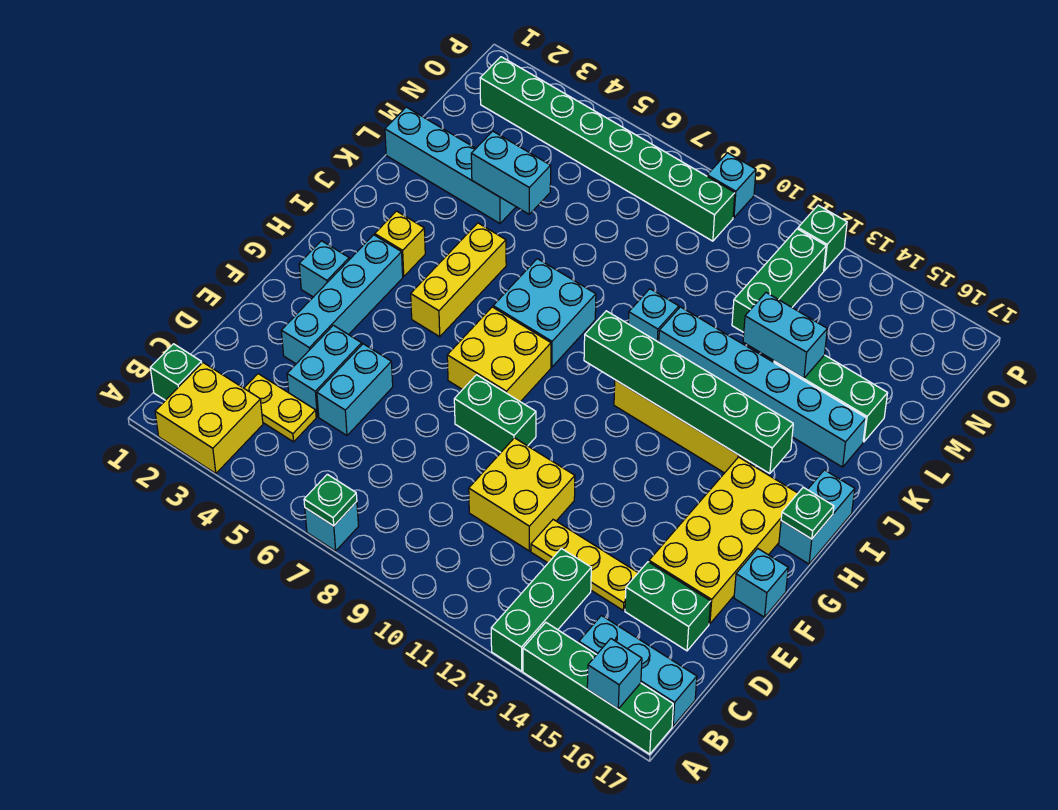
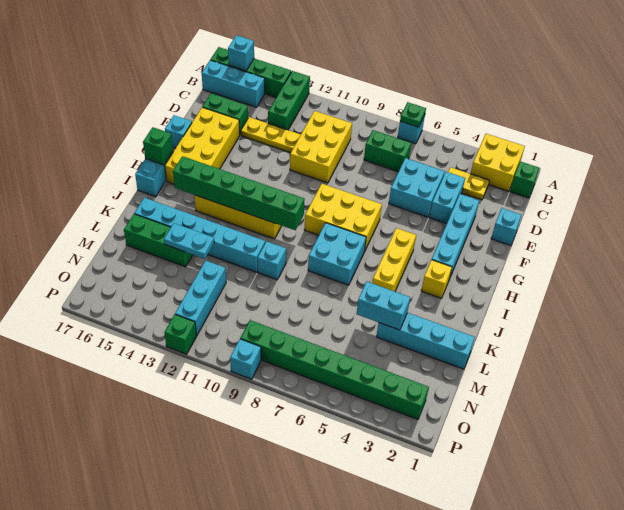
cyan 1x2 brick [317,344,393,435] -> cyan 2x2 brick [389,158,445,217]
yellow 2x2 brick [469,438,575,551] -> yellow 2x3 brick [290,111,352,183]
green 1x2 brick [454,375,536,453] -> green 1x2 brick moved to [364,130,411,172]
cyan 1x1 brick [299,241,349,297] -> cyan 1x1 brick moved to [491,208,521,246]
yellow 2x2 brick [447,307,551,402] -> yellow 2x3 brick [304,184,382,250]
green 1x1 plate [781,487,834,539] -> green 1x1 brick [143,127,173,165]
cyan 1x2 brick [743,293,827,378] -> cyan 1x2 plate [164,223,214,259]
green 1x3 brick [732,229,826,332] -> cyan 1x3 brick [175,261,226,336]

